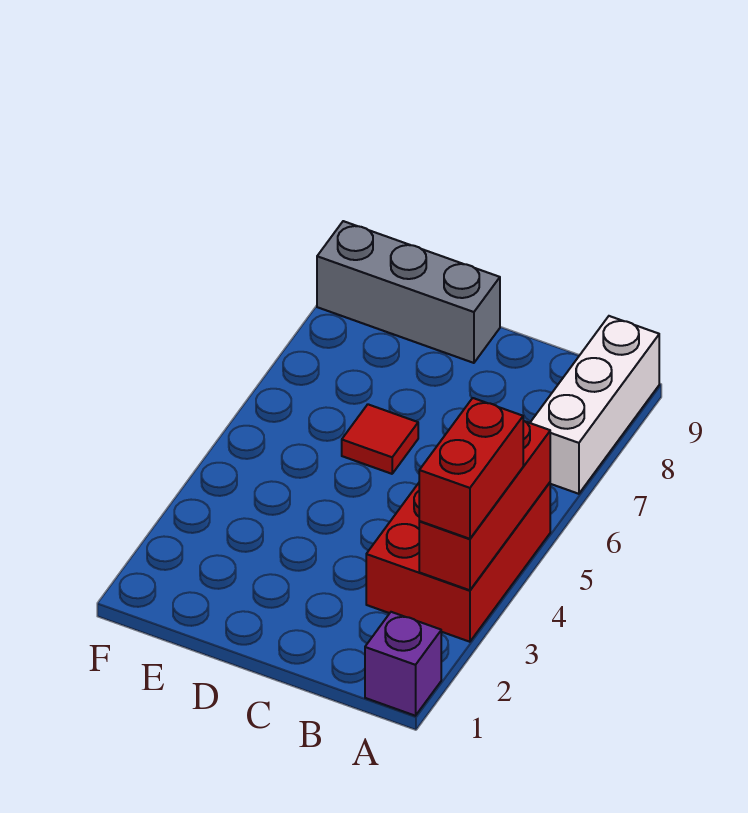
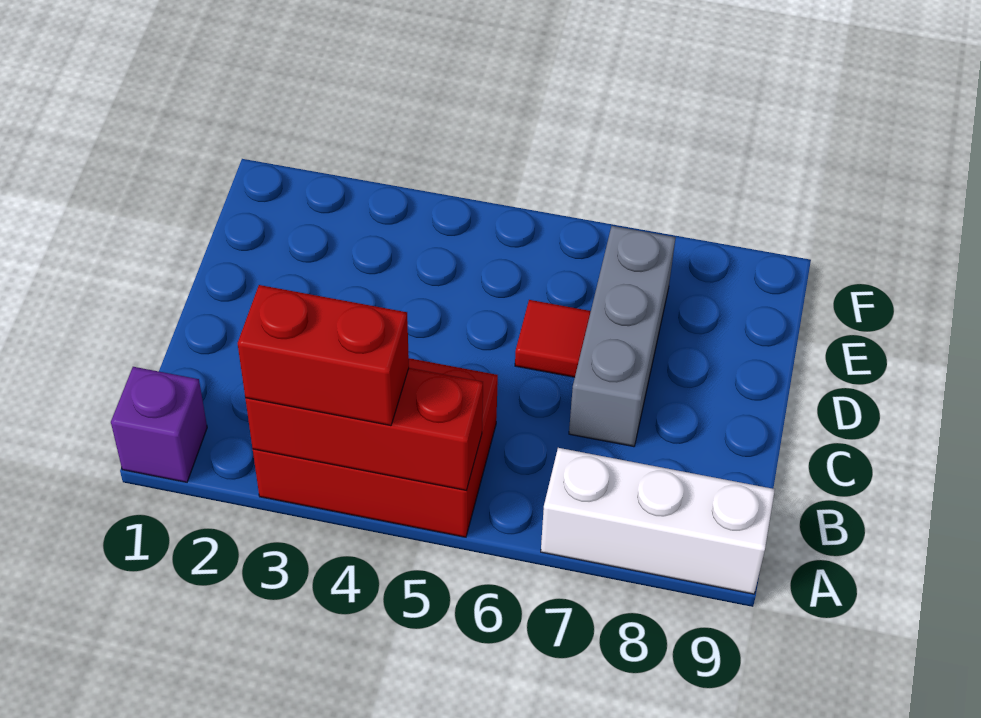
grey 1x3 brick [317,221,500,363] -> grey 1x3 brick moved to [569,226,676,447]

